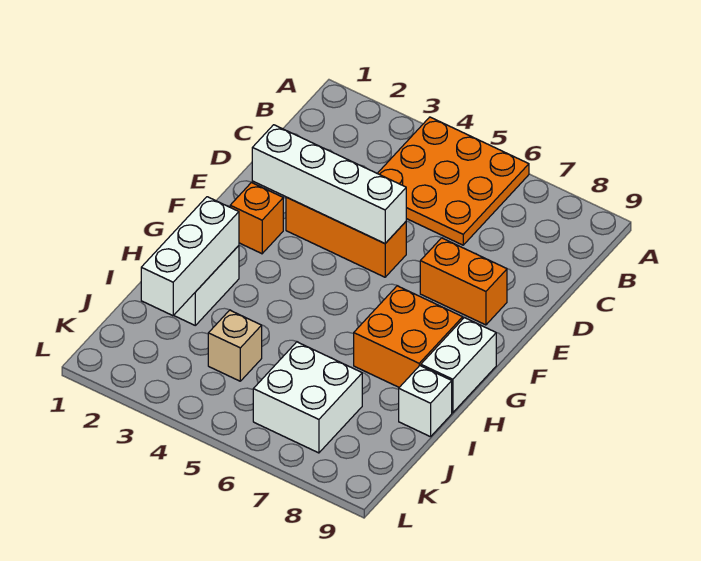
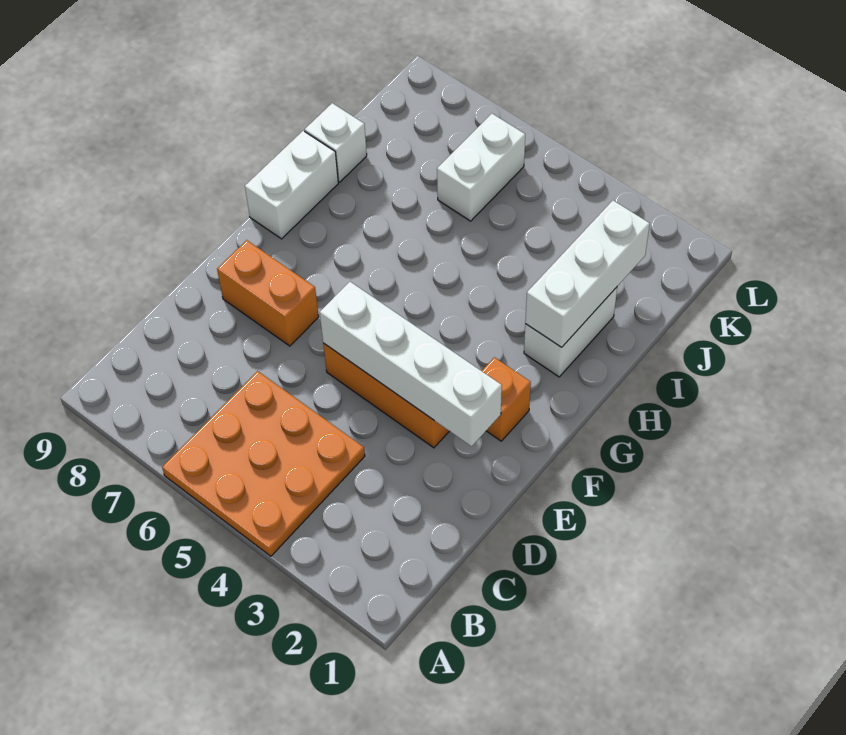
orange 2x2 brick [354,286,463,387] -> none
tan 1x1 brick [208,310,262,381] -> none
white 2x2 brick [253,342,362,453] -> white 1x2 brick [437,114,525,221]

